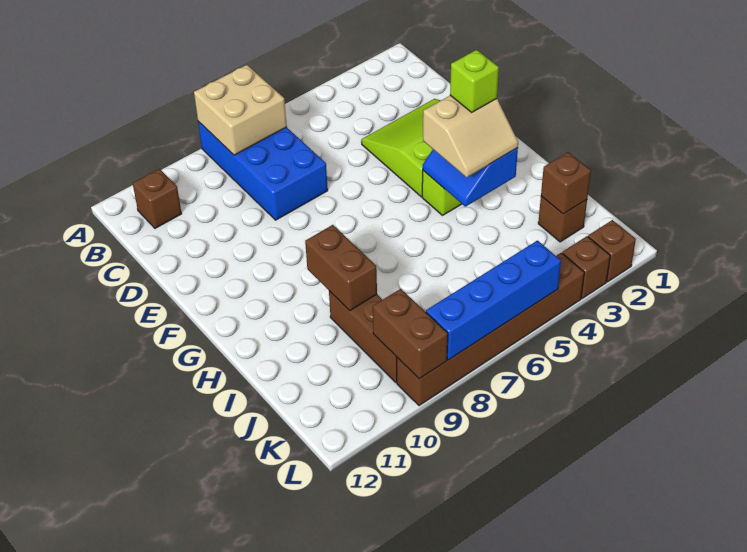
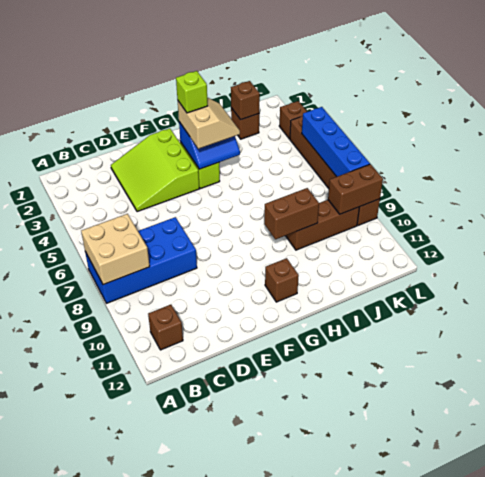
brown 1x1 brick [588,220,636,282] -> brown 1x1 brick moved to [265,258,299,302]

